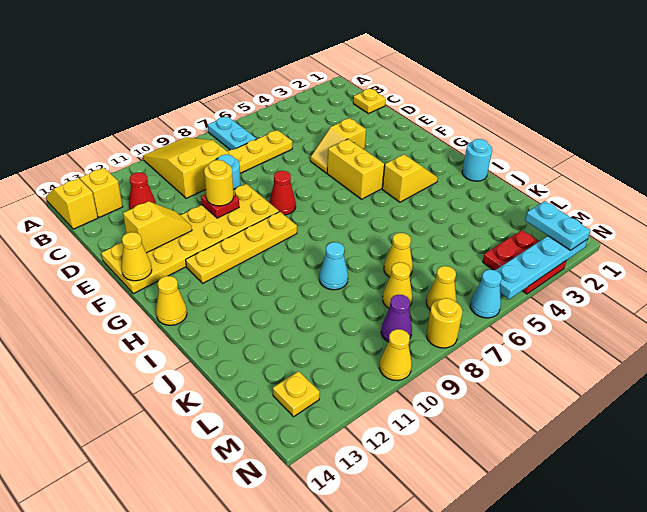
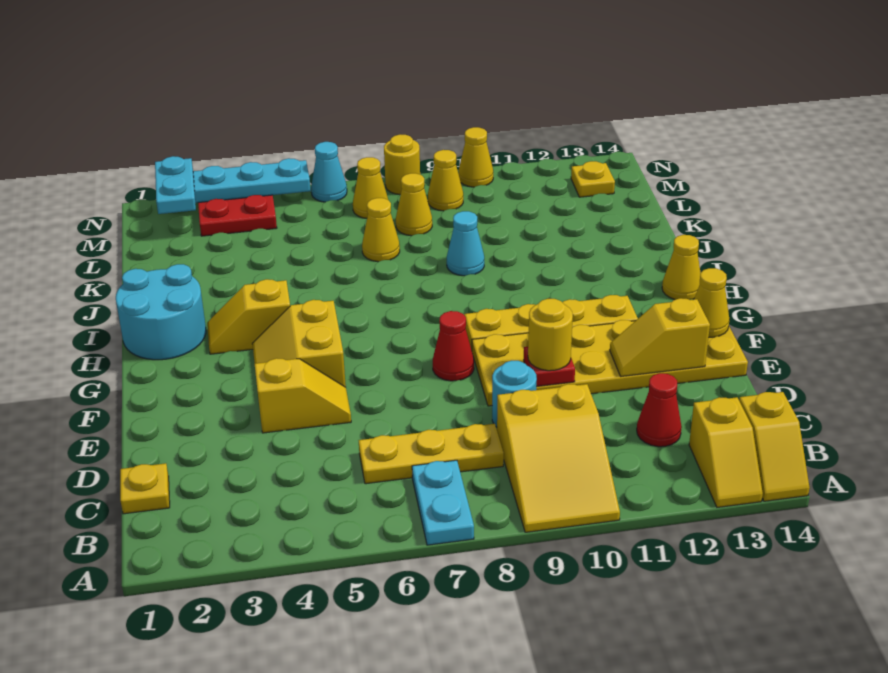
cyan 1x1 round brick [462,139,492,181] -> cyan 2x2 round brick [116,264,206,360]
purple 1x1 cone [381,295,412,342] -> yellow 1x1 cone [428,150,463,211]

